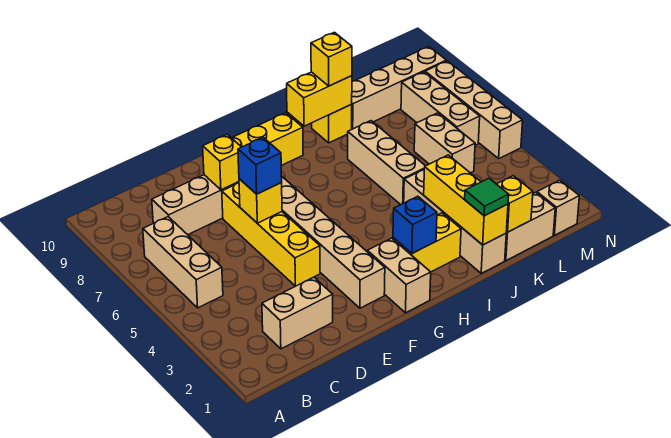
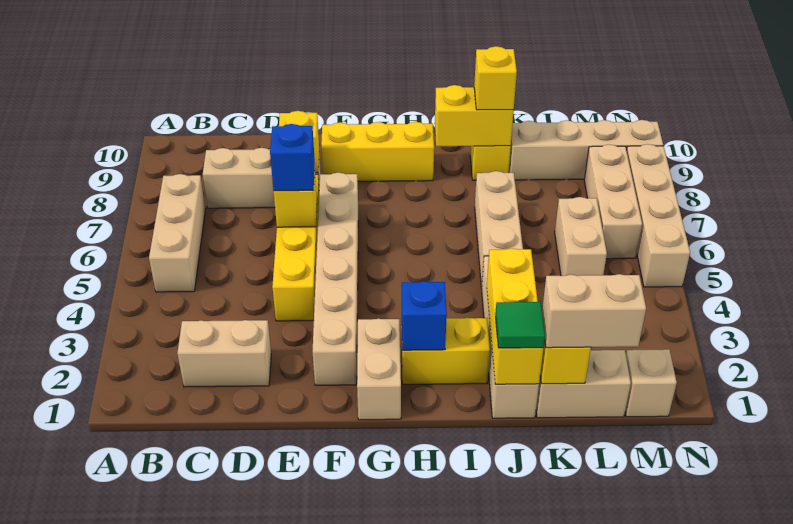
none -> tan 1x2 brick [542,274,646,348]

